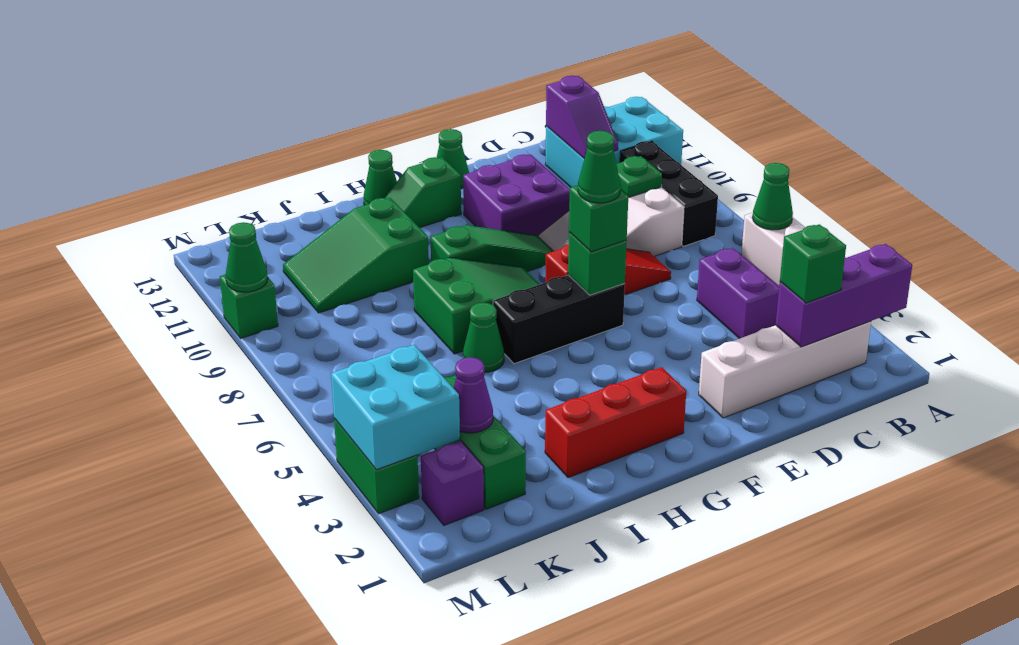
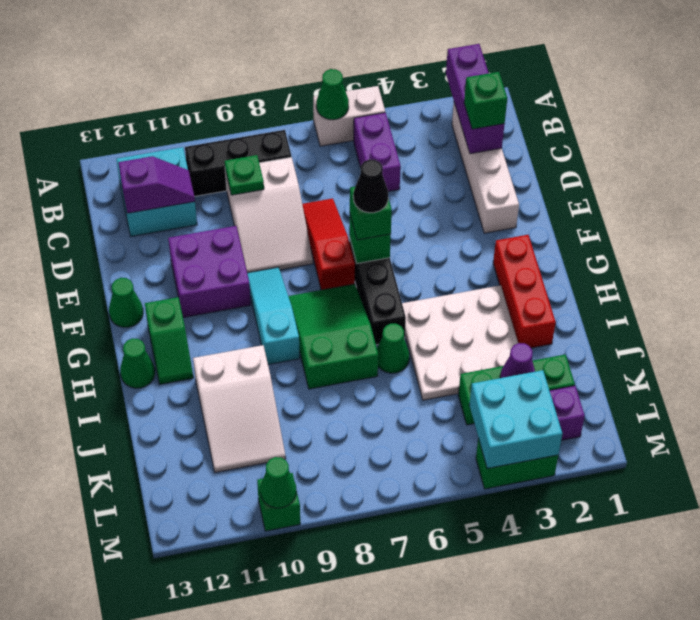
cyan 2x3 brick [545,97,683,187] -> cyan 2x2 brick [116,147,197,236]
purple 1x2 brick [697,248,779,339] -> purple 1x2 brick turned to [354,113,401,192]
green 1x1 cone [578,131,621,203] -> black 1x1 cone [353,159,388,213]
green 1x3 slope [431,225,553,272] -> cyan 1x3 slope [247,267,300,365]
none -> white 3x3 plate [402,285,518,400]
green 2x3 slope [283,198,429,313] -> white 2x3 slope [193,345,286,472]

